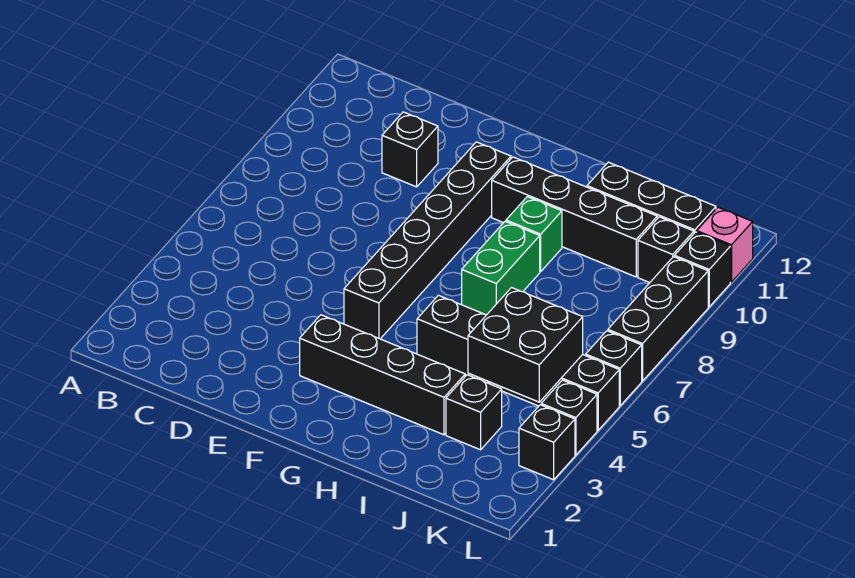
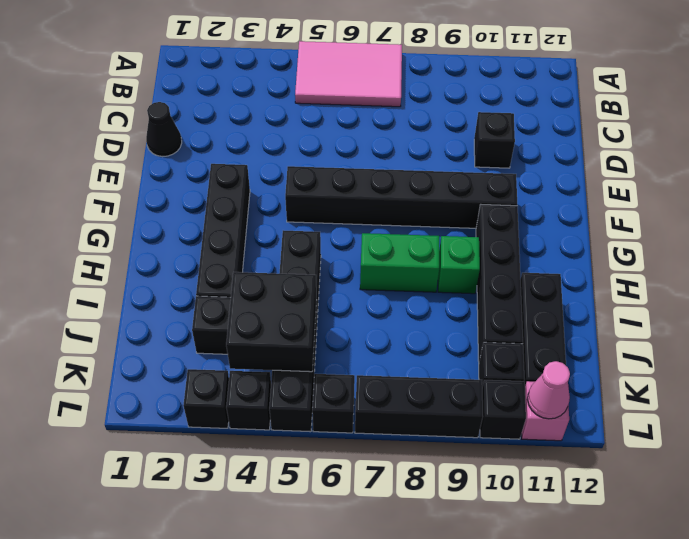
none -> pink 2x3 tile [295,41,402,107]
none -> black 1x1 cone [146,102,182,157]
none -> pink 1x1 cone [527,361,570,419]

